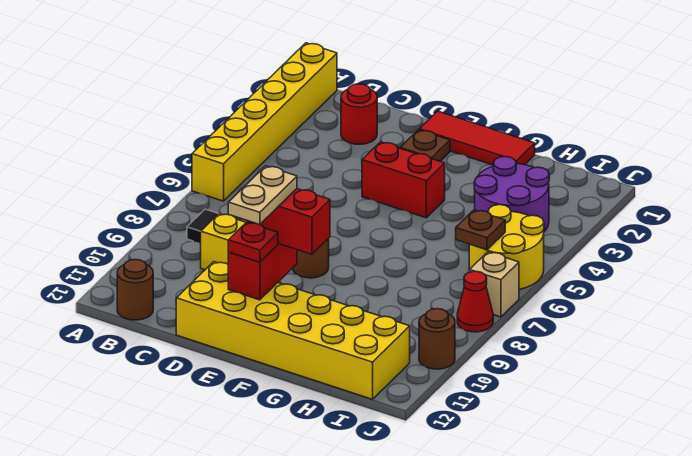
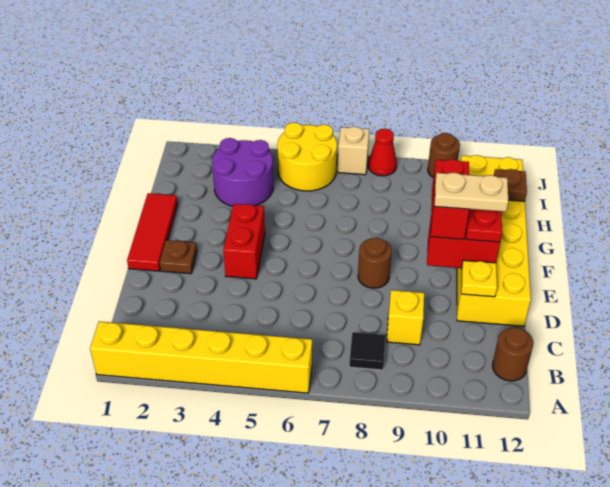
red 1x1 round brick [341,84,377,144] -> none
none -> yellow 1x1 plate [461,260,497,297]
brown 1x1 plate [455,210,505,250] -> brown 1x1 plate moved to [494,169,527,201]

